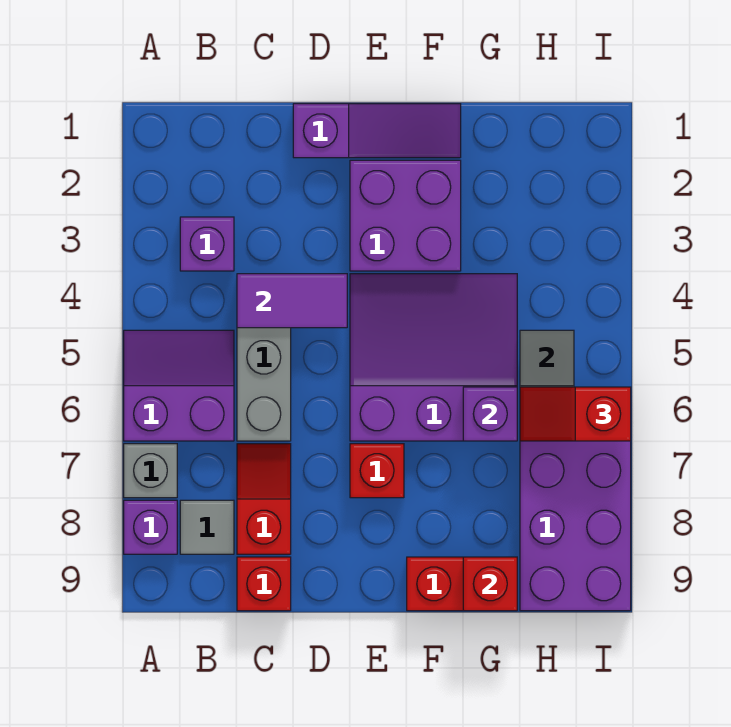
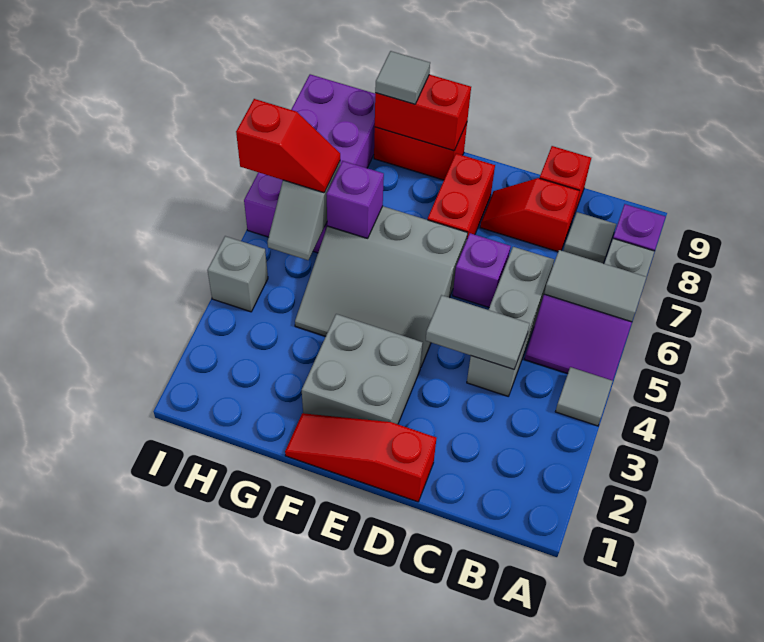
none -> grey 1x1 tile [555,367,613,426]
none -> grey 1x2 tile [544,250,647,322]
purple 1x1 brick [180,217,234,271] -> purple 1x1 brick moved to [453,233,511,307]
purple 1x2 tile [237,274,347,328] -> grey 1x2 tile [426,295,530,369]
red 1x2 slope [237,444,291,554] -> red 1x2 slope turned to [480,178,579,252]
purple 1x3 slope [293,104,461,158] -> red 1x3 slope [285,413,436,502]
purple 2x2 brick [350,160,461,271] -> grey 2x2 brick [302,314,423,424]
purple 3x3 slope [350,274,517,441] -> grey 3x3 slope [295,206,467,368]
red 1x1 brick [350,444,404,498] -> red 1x2 brick [428,153,495,238]
red 1x1 brick [463,557,517,611] -> red 1x2 brick [375,74,471,151]
none -> grey 1x1 tile [375,51,430,104]
none -> grey 1x1 brick [207,236,268,312]

